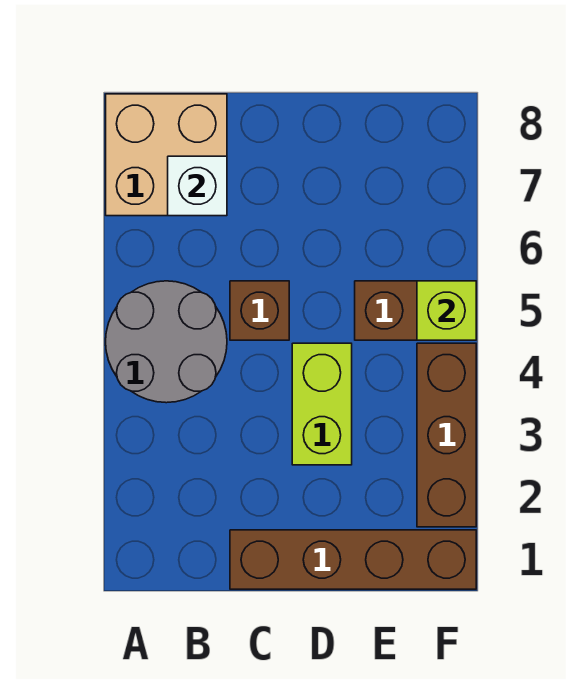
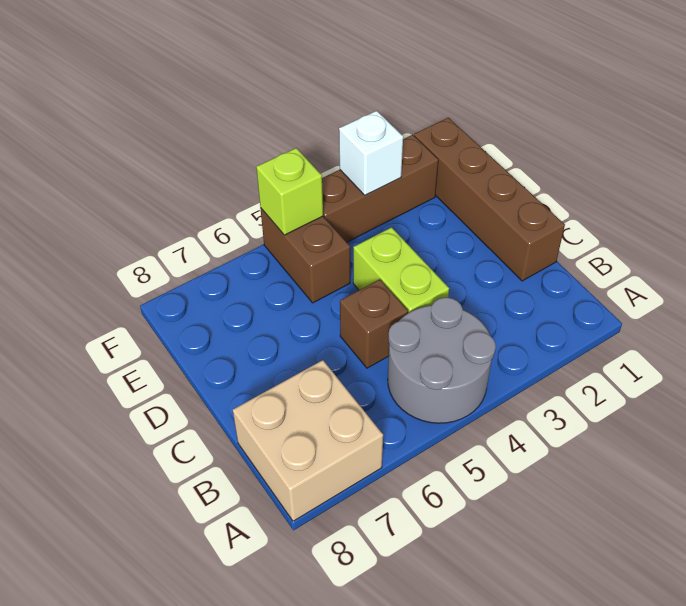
white 1x1 brick [168,156,227,216] -> white 1x1 brick moved to [339,111,403,195]
lime 1x2 brick [292,343,352,465] -> lime 1x2 brick turned to [353,227,449,313]

